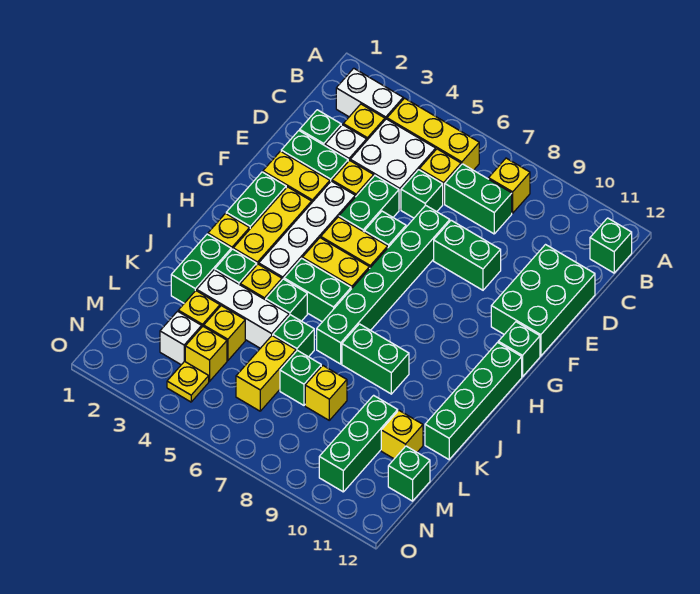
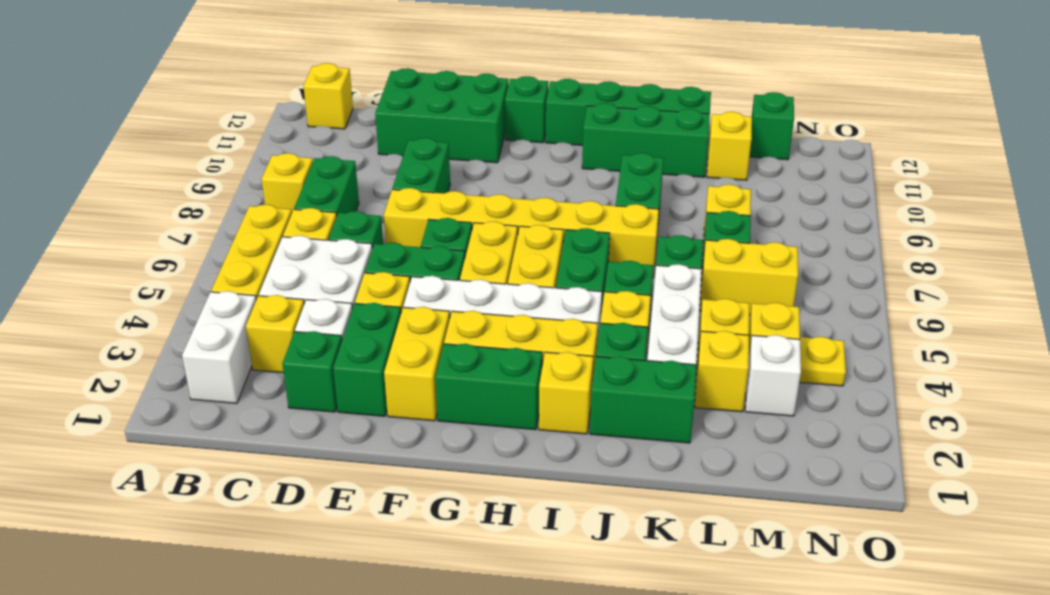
green 1x1 brick [590,218,632,273] -> yellow 1x1 brick [303,63,353,129]
green 1x6 brick [317,205,450,364] -> yellow 1x6 brick [384,188,659,277]
green 1x3 brick [319,395,398,492] -> green 1x3 brick moved to [582,103,710,177]

